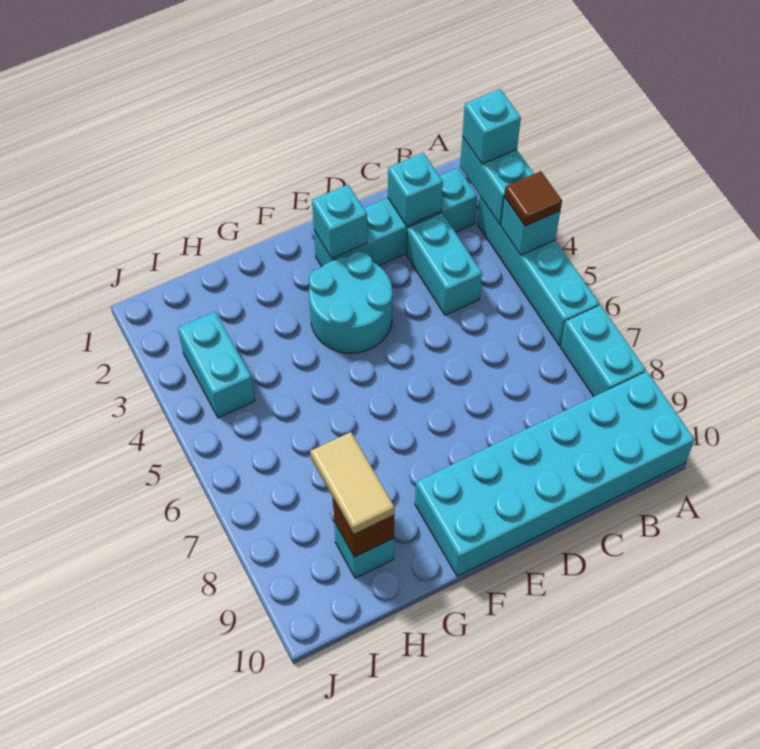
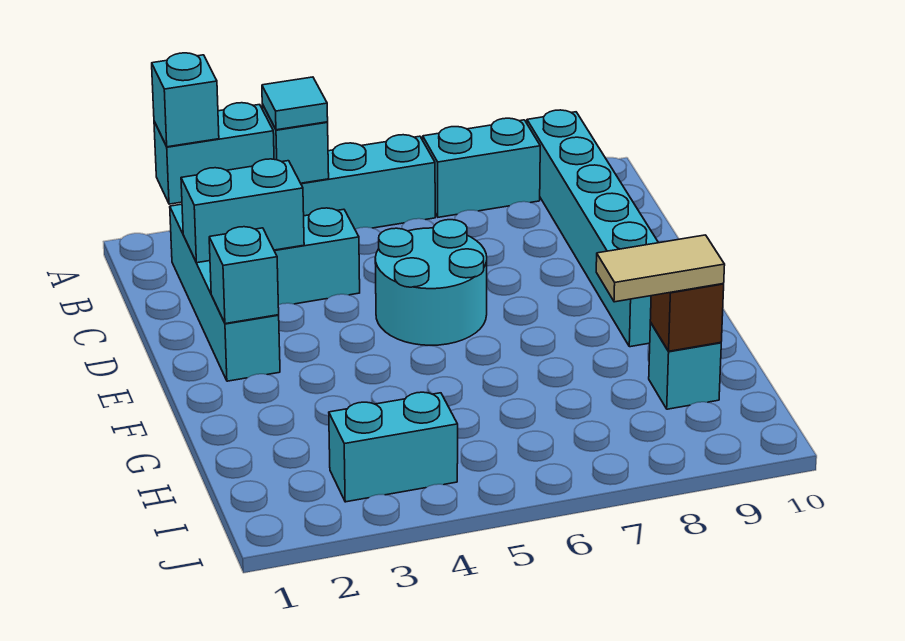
brown 1x1 tile [504,171,562,226] -> cyan 1x1 tile [262,77,328,130]
cyan 2x6 brick [415,372,695,576] -> cyan 1x6 brick [527,110,658,347]
cyan 1x1 brick [388,153,443,226] -> cyan 1x2 brick [181,159,304,263]
cyan 2x2 round brick [309,252,392,353] -> cyan 2x2 round brick moved to [375,220,487,345]

